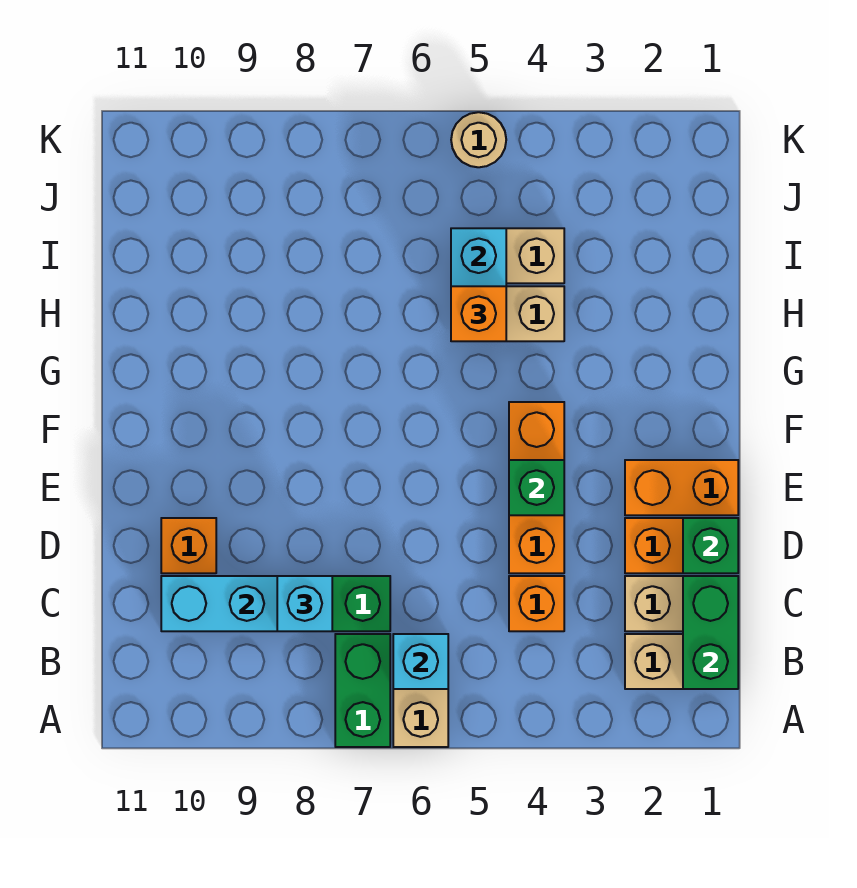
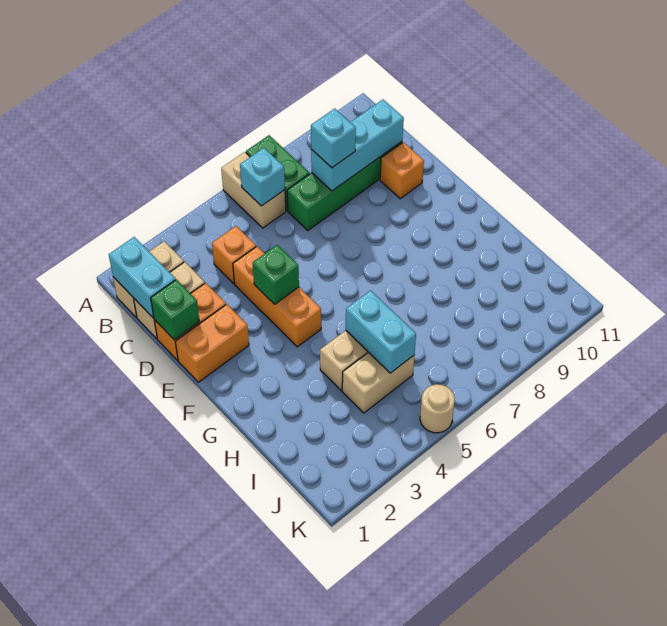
green 1x2 brick [683,576,738,689] -> cyan 1x2 brick [109,237,176,318]
orange 1x1 brick [451,286,506,341] -> none

